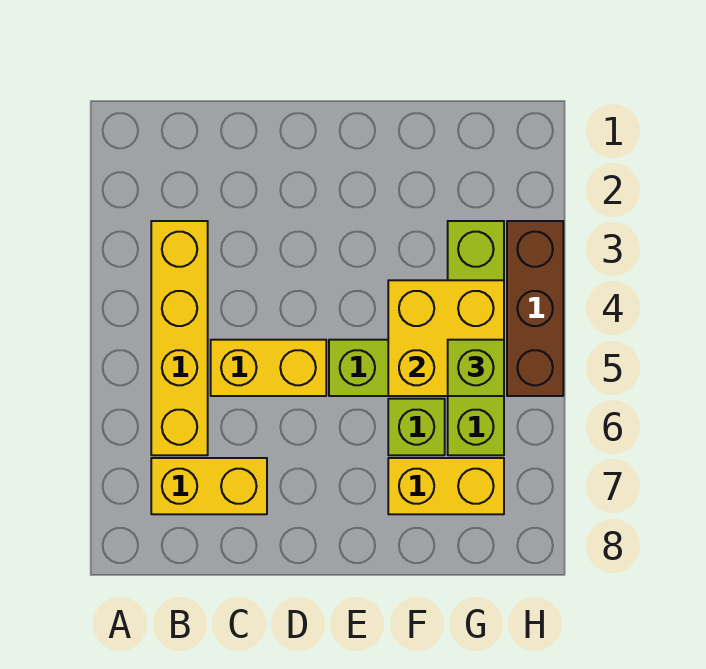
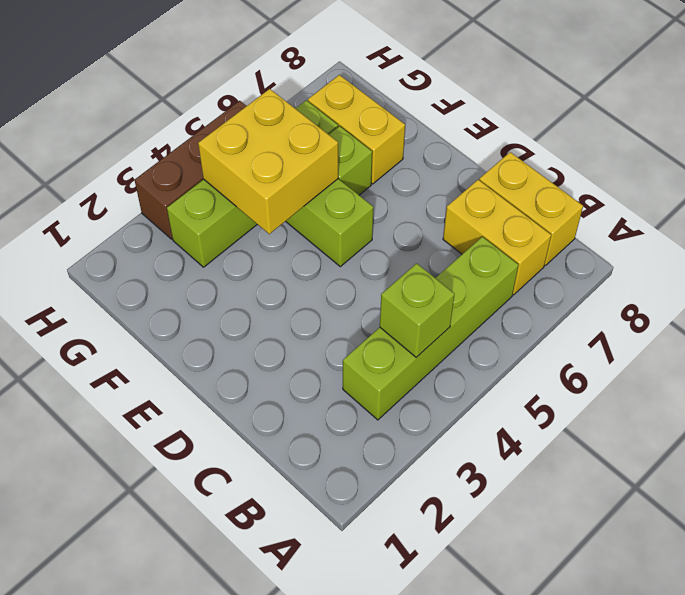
yellow 1x4 brick [151,221,208,455] -> lime 1x4 brick [343,237,518,420]
yellow 1x2 brick [211,340,326,396] -> yellow 1x2 brick moved to [479,152,583,265]
lime 1x1 brick [448,340,504,396] -> lime 1x1 brick moved to [380,263,455,357]

